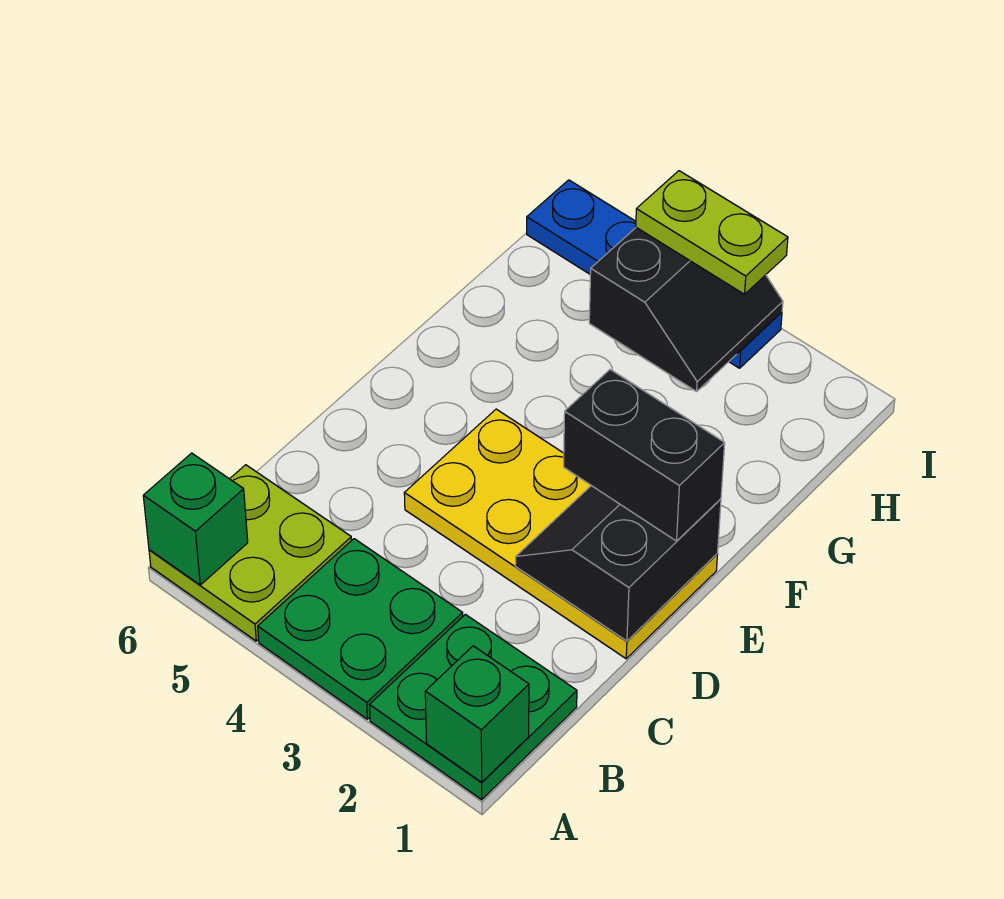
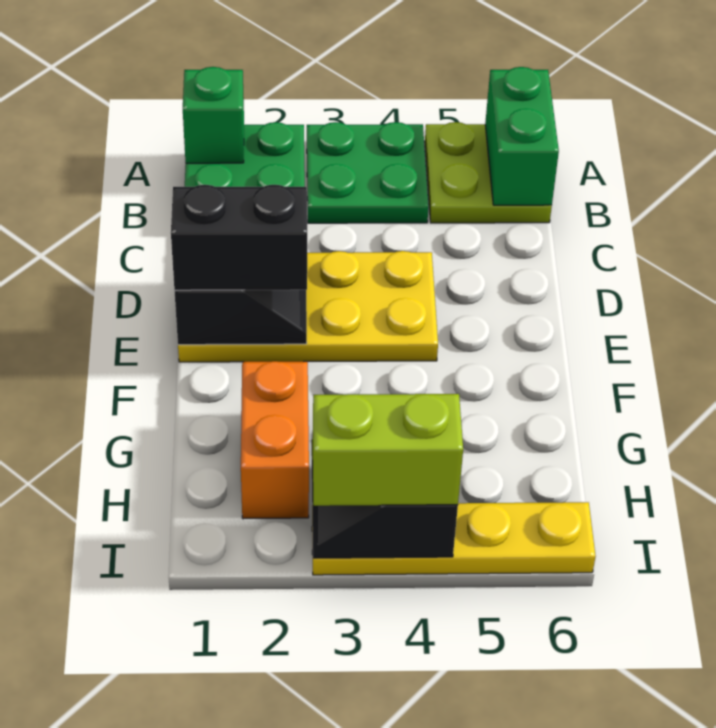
green 1x1 brick [143,453,248,585] -> green 1x2 brick [485,67,559,205]
none -> orange 1x2 brick [241,361,309,519]
blue 1x4 plate [527,180,782,368] -> yellow 1x4 plate [312,502,596,575]
lime 1x2 plate [636,171,788,294] -> lime 1x2 brick [313,394,463,506]

